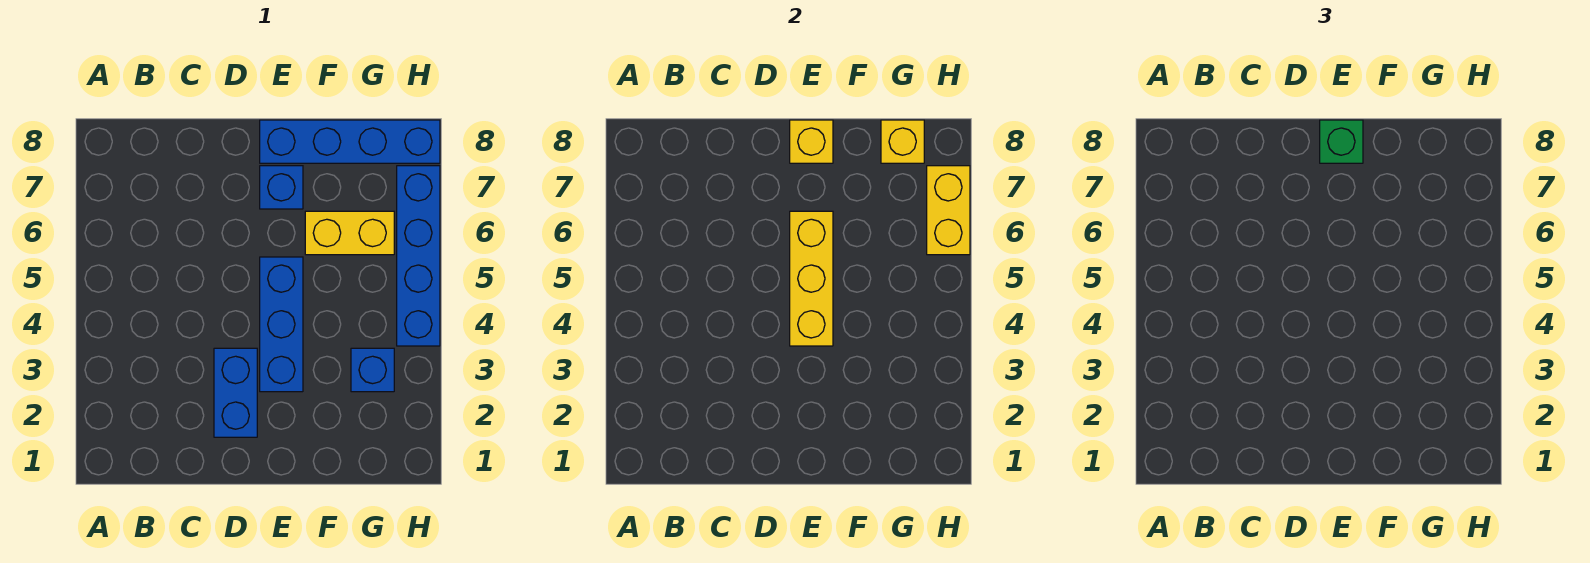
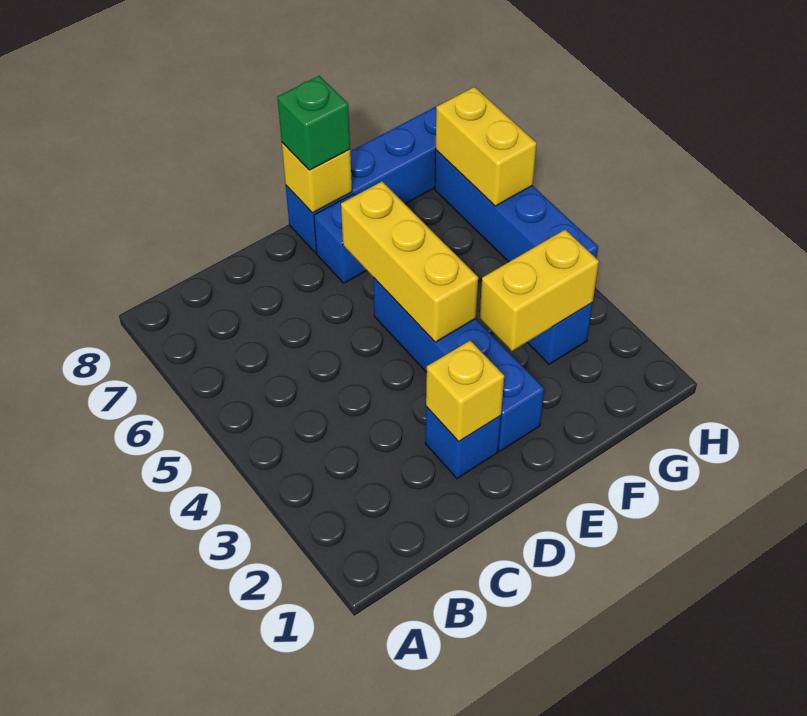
blue 1x2 brick [214,348,257,437] -> blue 1x1 brick [425,407,501,478]
blue 1x3 brick [260,257,303,392] -> blue 1x4 brick [373,278,544,451]
yellow 1x2 brick [305,211,394,255] -> yellow 1x2 brick moved to [480,230,599,351]
yellow 1x1 brick [881,120,924,163] -> yellow 1x1 brick moved to [426,341,504,442]

